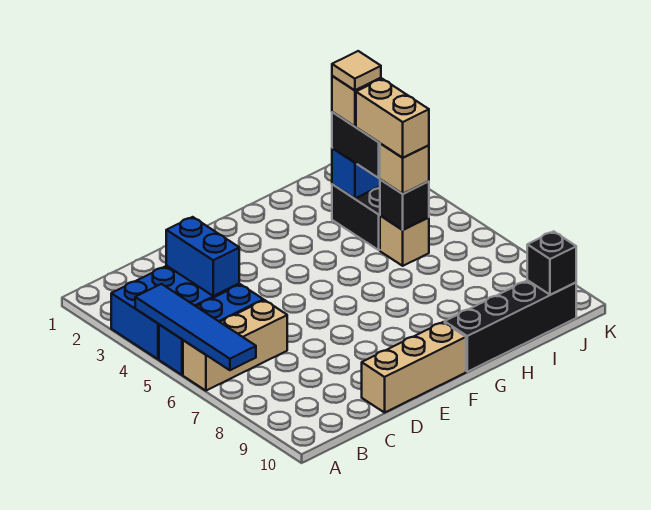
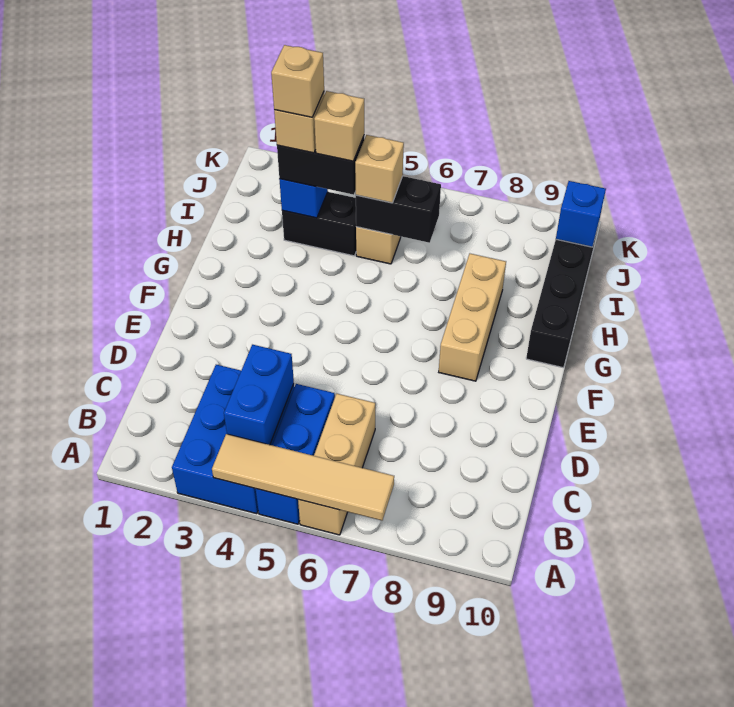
blue 1x4 tile [135,284,256,370] -> tan 1x4 tile [212,434,394,520]
blue 1x2 brick [166,217,239,296] -> blue 1x2 brick turned to [224,345,294,445]
tan 1x3 brick [362,322,466,413] -> tan 1x3 brick moved to [439,254,506,381]
tan 1x1 tile [332,51,381,90] -> tan 1x1 brick [271,45,324,117]
tan 1x2 brick [356,79,429,158] -> tan 1x1 brick [314,91,364,161]
black 1x1 brick [380,180,429,230] -> black 1x2 brick [356,176,441,243]
black 1x1 brick [527,231,576,295] -> blue 1x1 brick [556,181,606,247]

